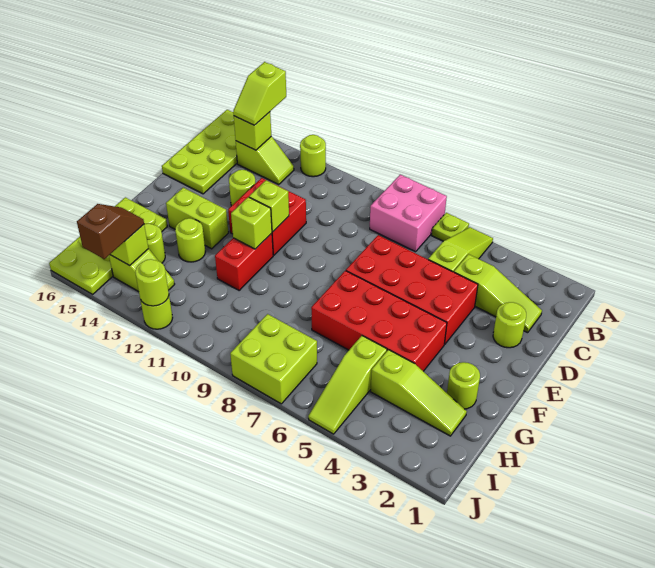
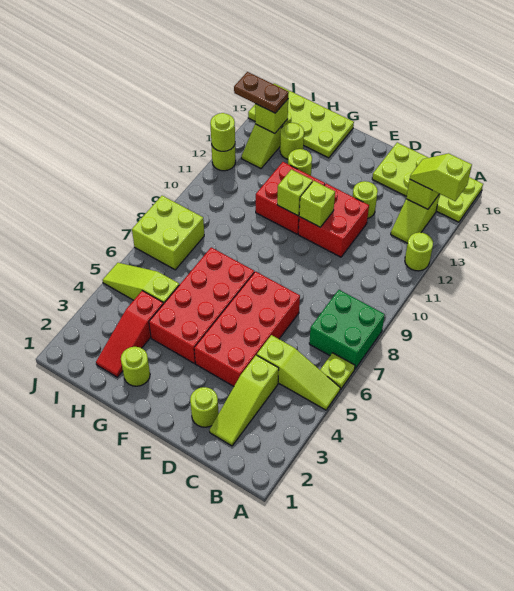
pink 2x2 brick [370,175,447,252] -> green 2x2 brick [309,290,385,369]
red 1x2 brick [215,233,273,290] -> red 2x2 brick [256,162,325,234]
lime 1x2 brick [166,188,228,249] -> none
lime 1x3 slope [371,350,467,436] -> red 1x3 slope [96,291,163,377]
brown 1x2 slope [77,204,144,259] -> brown 1x2 plate [234,72,289,113]

